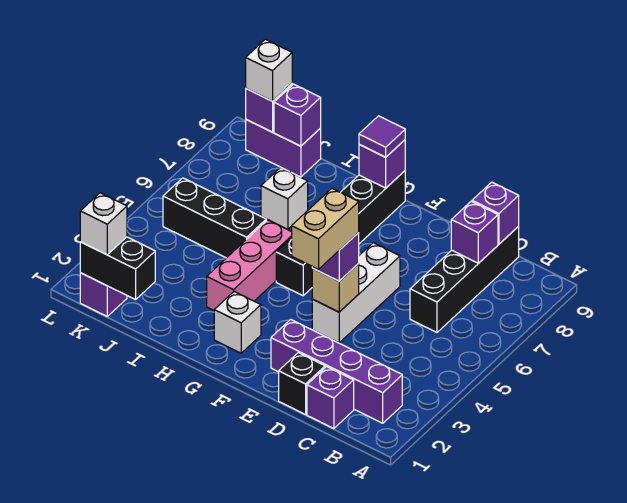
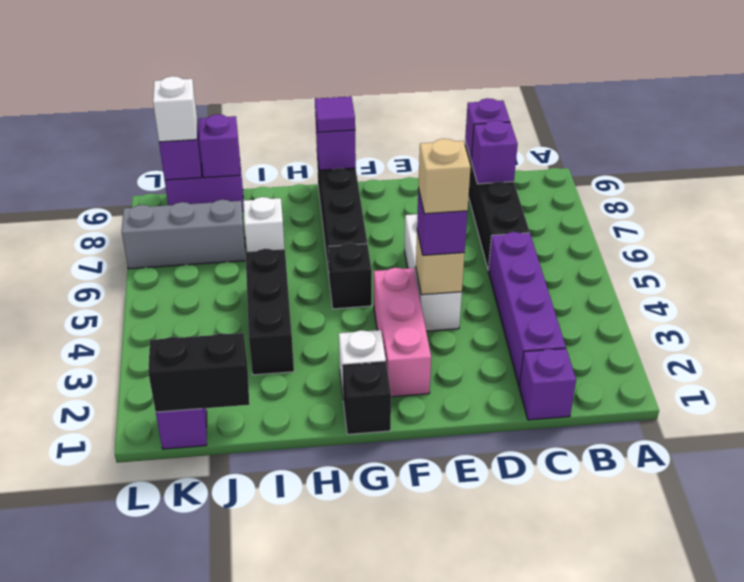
purple 1x4 brick [271,319,402,423] -> purple 1x4 brick turned to [488,232,566,387]
black 1x1 brick [279,353,325,415] -> black 1x1 brick moved to [343,362,391,434]
tan 1x2 brick [292,188,359,269] -> tan 1x1 brick [418,139,471,214]
pink 1x3 brick [207,220,292,310] -> pink 1x3 brick moved to [374,268,431,397]
black 1x3 brick [163,178,266,258] -> black 1x3 brick turned to [245,249,294,375]
none -> grey 1x3 brick [122,200,246,269]
white 1x1 brick [80,193,127,255] -> none

